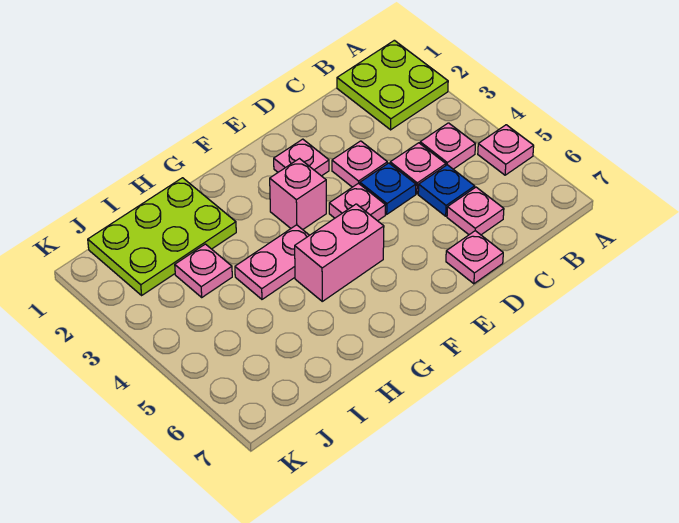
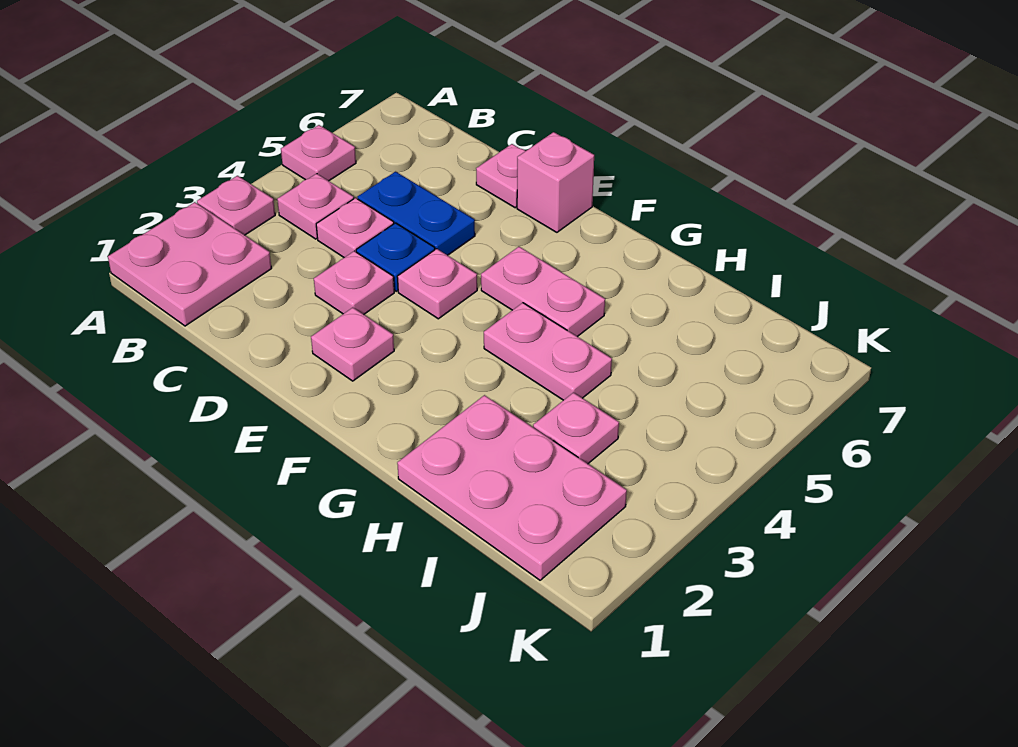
lime 2x2 plate [337,40,448,130] -> pink 2x2 plate [108,202,272,326]
blue 1x1 plate [418,165,475,216] -> blue 1x2 plate [358,172,475,255]
pink 1x1 plate [447,187,504,235] -> pink 1x1 plate moved to [197,176,275,235]
pink 1x1 brick [270,159,326,230] -> pink 1x1 brick moved to [517,132,594,232]
pink 1x2 brick [295,204,384,301] -> pink 1x2 plate [481,247,605,337]
lime 2x3 plate [88,178,236,295] -> pink 2x3 plate [397,395,627,580]

